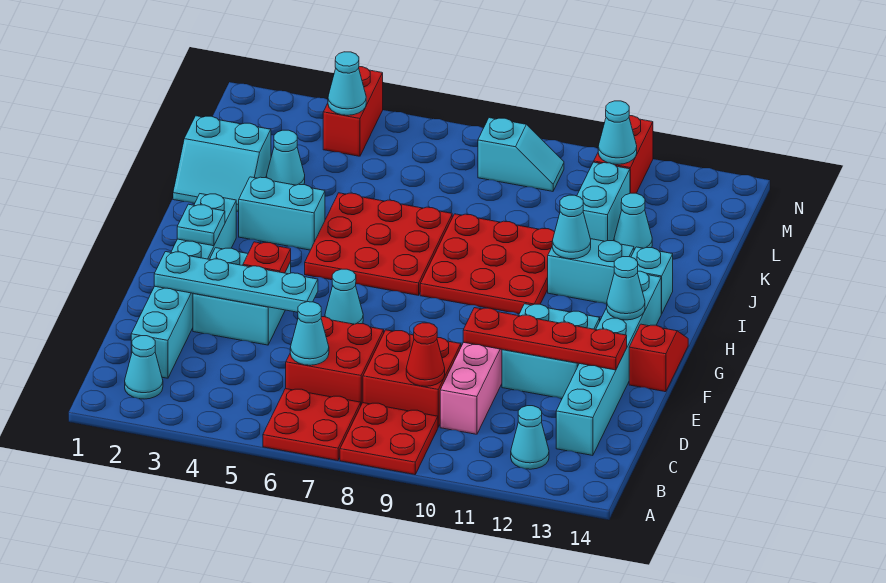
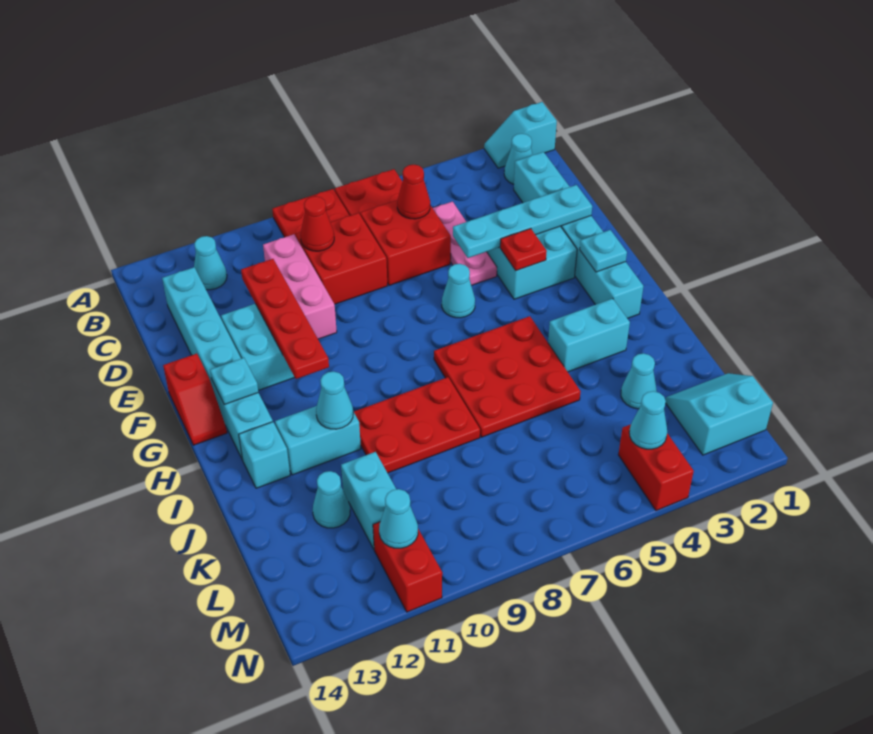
none -> pink 1x3 plate [433,202,497,285]
cyan 1x1 cone [290,302,329,365] -> red 1x1 cone [397,165,430,219]
red 1x4 plate [463,308,627,370] -> red 1x4 plate turned to [241,259,329,379]
cyan 1x1 cone [607,257,645,320] -> cyan 1x1 plate [210,358,258,405]
red 3x3 plate [420,214,555,314] -> red 2x3 plate [354,377,480,473]
cyan 2x2 slope [173,116,271,211] -> cyan 2x2 slope moved to [665,373,773,455]
cyan 1x2 slope [478,118,564,191] -> cyan 1x2 slope moved to [484,102,557,168]

